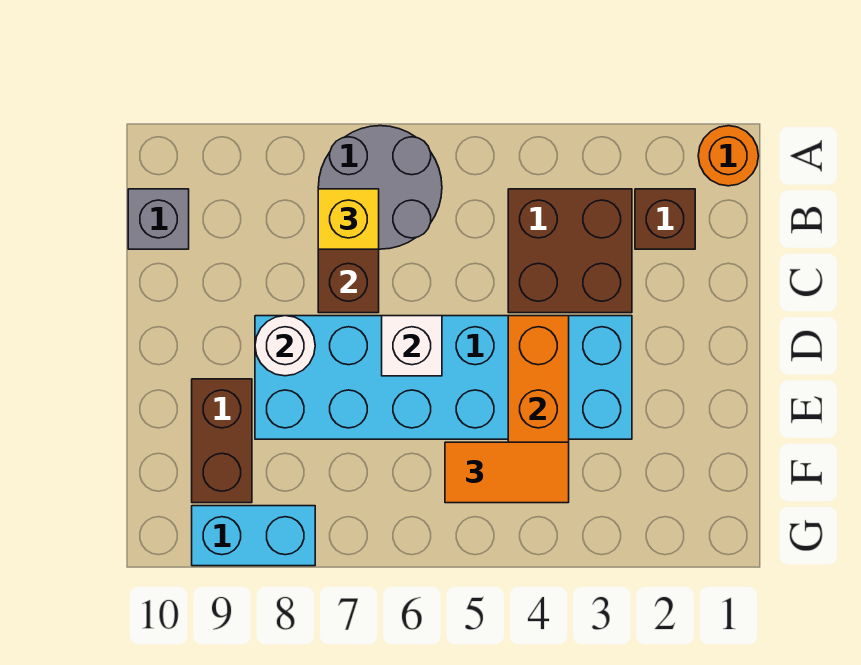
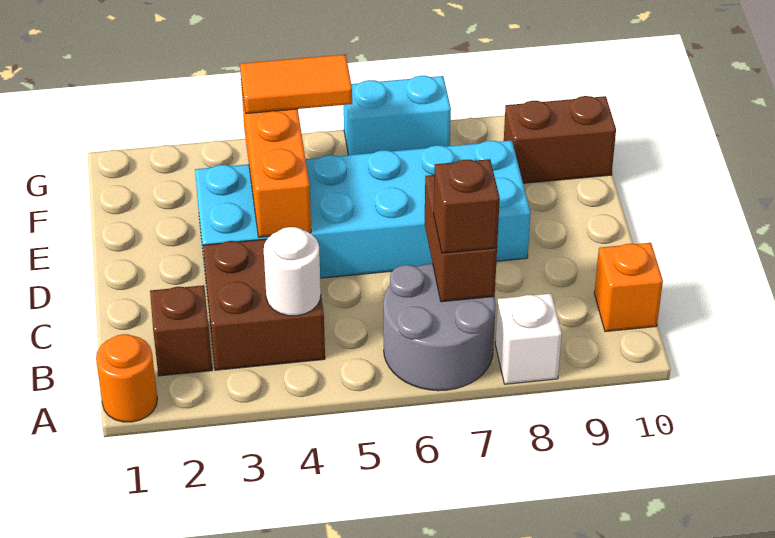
yellow 1x1 brick [318,189,379,249] -> brown 1x1 brick [434,159,500,253]
grey 1x1 brick [128,189,189,249] -> orange 1x1 brick [594,243,663,332]
white 1x1 brick [382,316,442,376] -> white 1x1 brick moved to [495,294,562,384]
white 1x1 round brick [255,316,315,376] -> white 1x1 round brick moved to [264,227,321,316]
brown 1x2 brick [192,379,252,503] -> brown 1x2 brick turned to [504,96,616,183]
cyan 1x2 brick [192,506,315,566] -> cyan 1x2 brick moved to [344,76,451,155]

